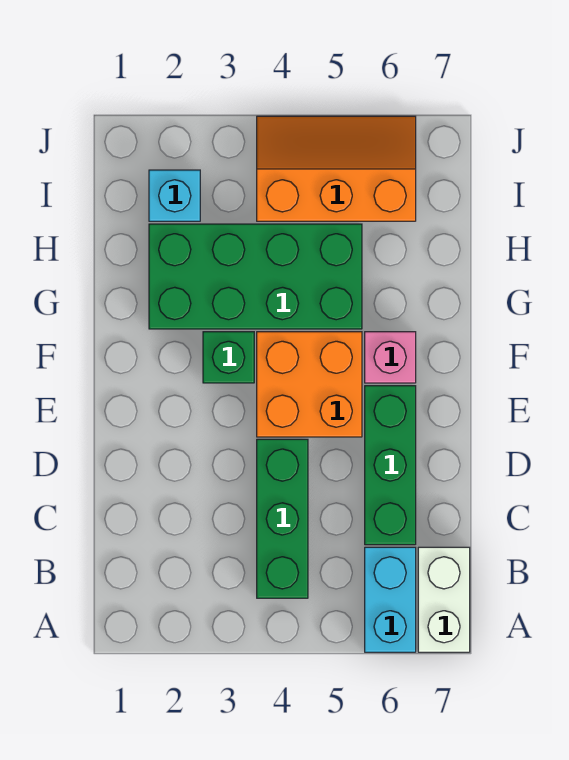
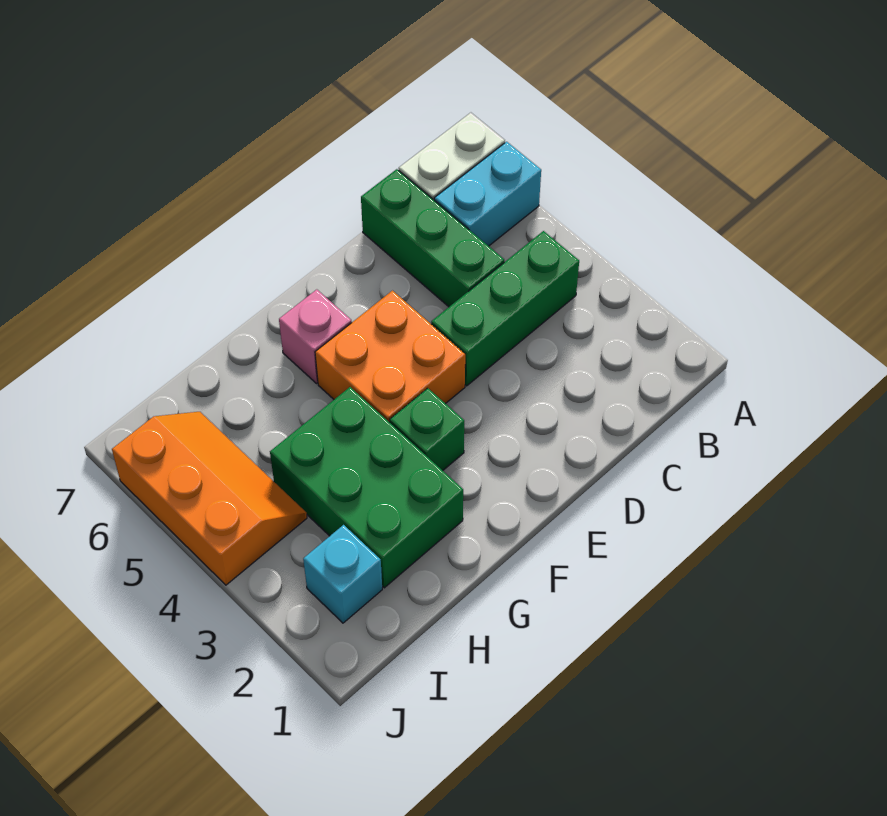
green 1x3 brick [365,386,416,545] -> green 1x3 brick turned to [361,169,504,307]
green 2x4 brick [149,224,362,329] -> green 2x3 brick [270,387,463,588]
orange 2x3 slope [257,116,416,221] -> orange 2x3 slope turned to [112,412,307,585]

